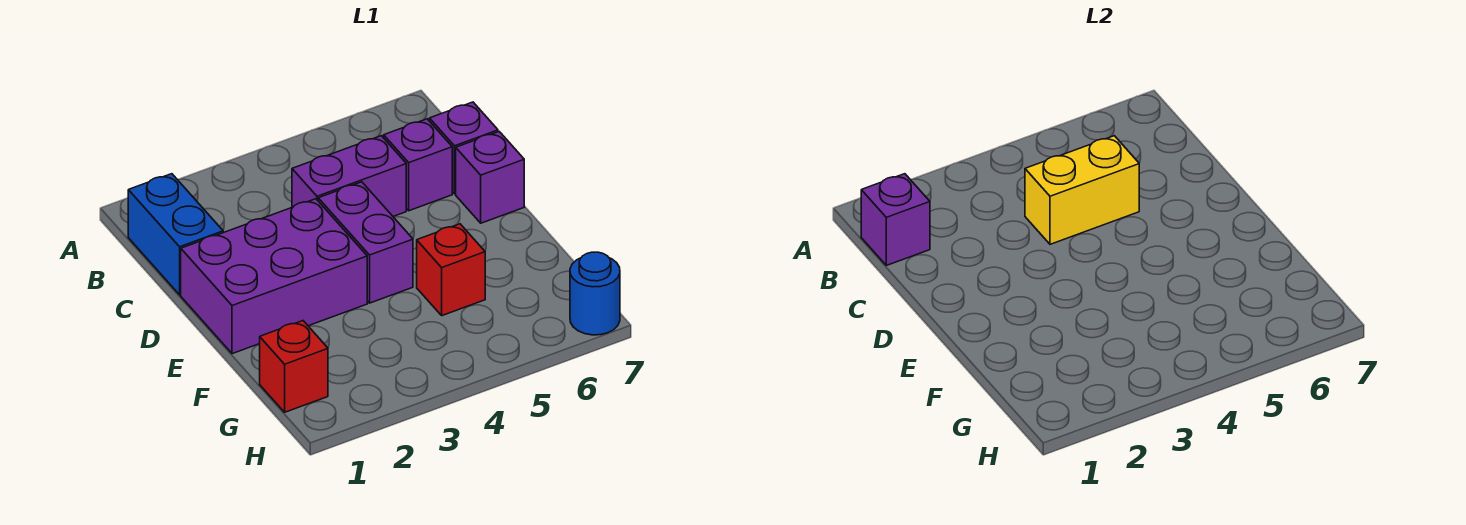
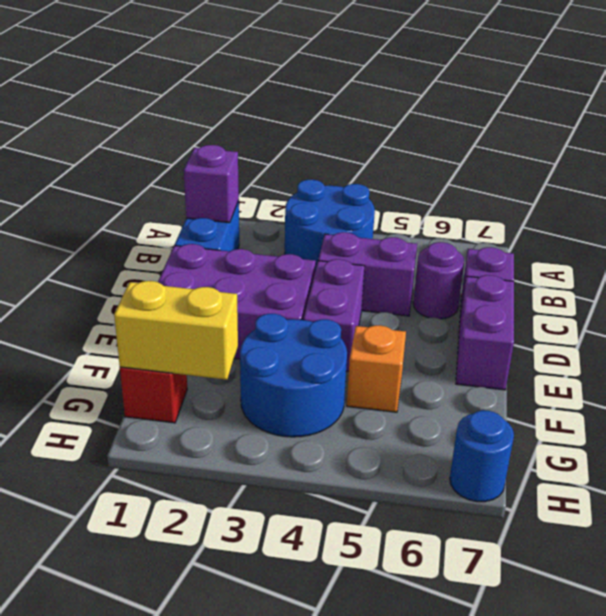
none -> blue 2x2 round brick [285,180,375,270]
yellow 1x2 brick [1025,136,1139,244] -> yellow 1x2 brick moved to [114,281,238,380]
purple 1x1 brick [384,119,452,211] -> purple 1x1 round brick [413,242,465,319]
purple 1x1 brick [456,132,524,223] -> purple 1x2 brick [456,275,514,390]
none -> blue 2x2 round brick [240,314,347,437]
red 1x1 brick [417,224,485,316] -> orange 1x1 brick [347,325,406,412]

